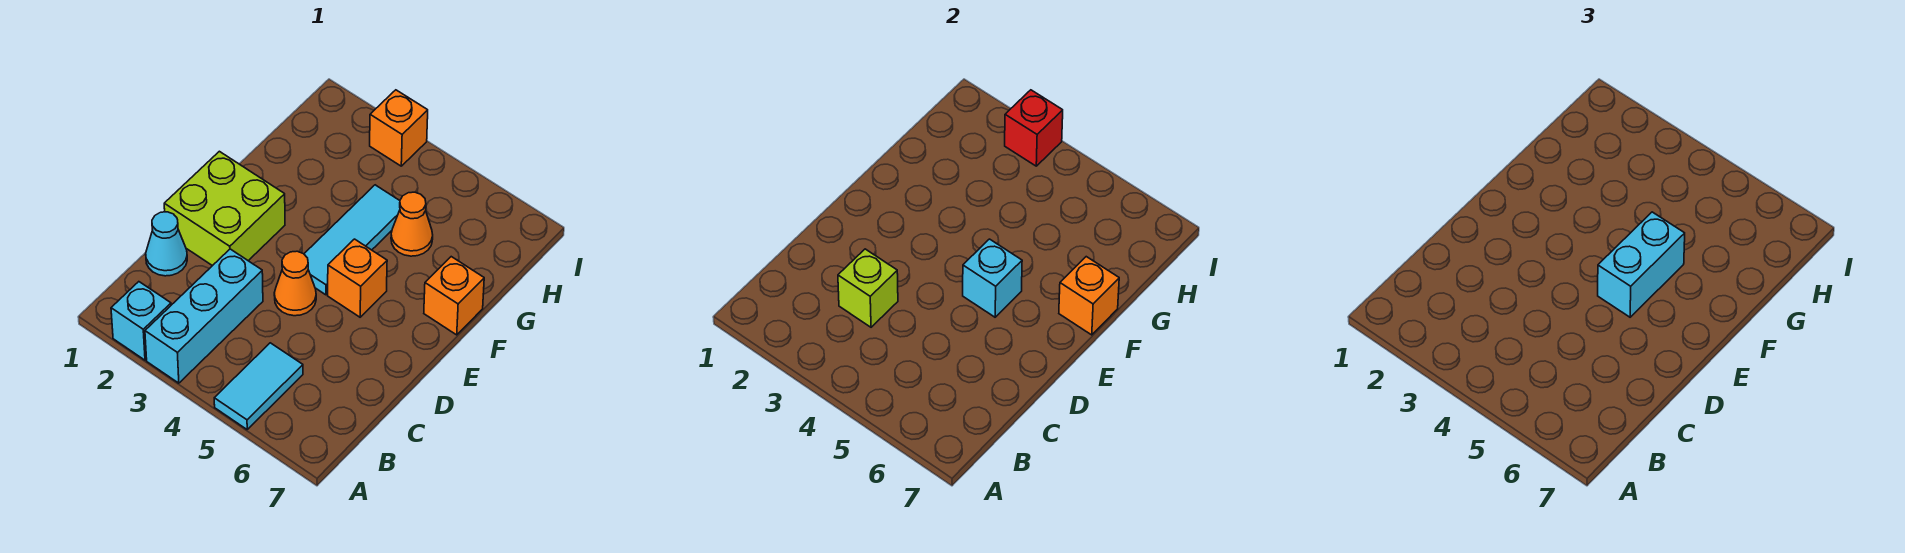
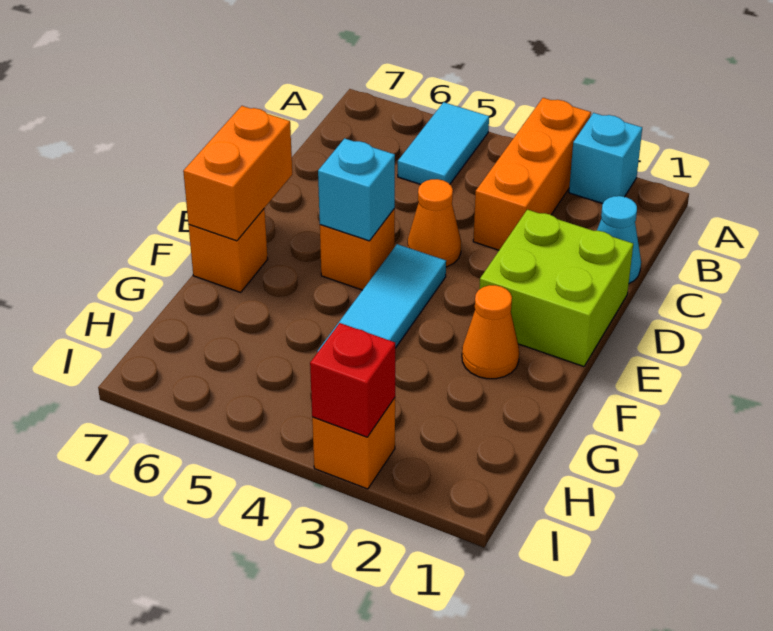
cyan 1x3 brick [145,249,263,383] -> orange 1x3 brick [473,98,591,250]
lime 1x1 brick [838,249,898,327] -> none
cyan 1x2 brick [1598,212,1685,317] -> none
orange 1x1 brick [1059,257,1119,335] -> orange 1x2 brick [183,106,292,241]
orange 1x1 cone [391,192,433,256] -> orange 1x1 cone moved to [462,285,519,379]

